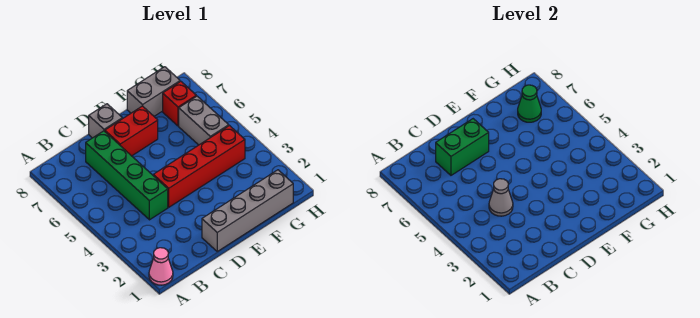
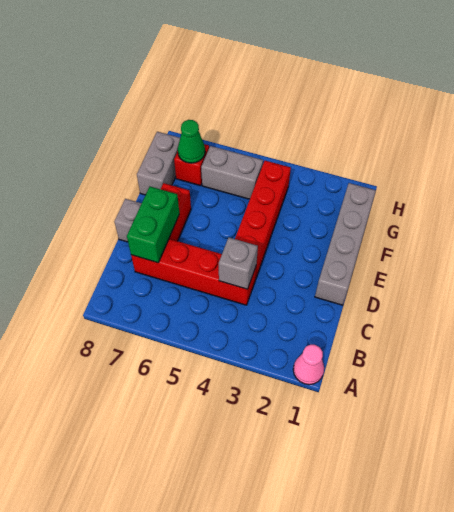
green 1x4 brick [86,131,168,220] -> red 1x4 brick [131,239,256,305]
grey 1x1 cone [489,179,513,216] -> grey 1x1 brick [219,238,258,289]

